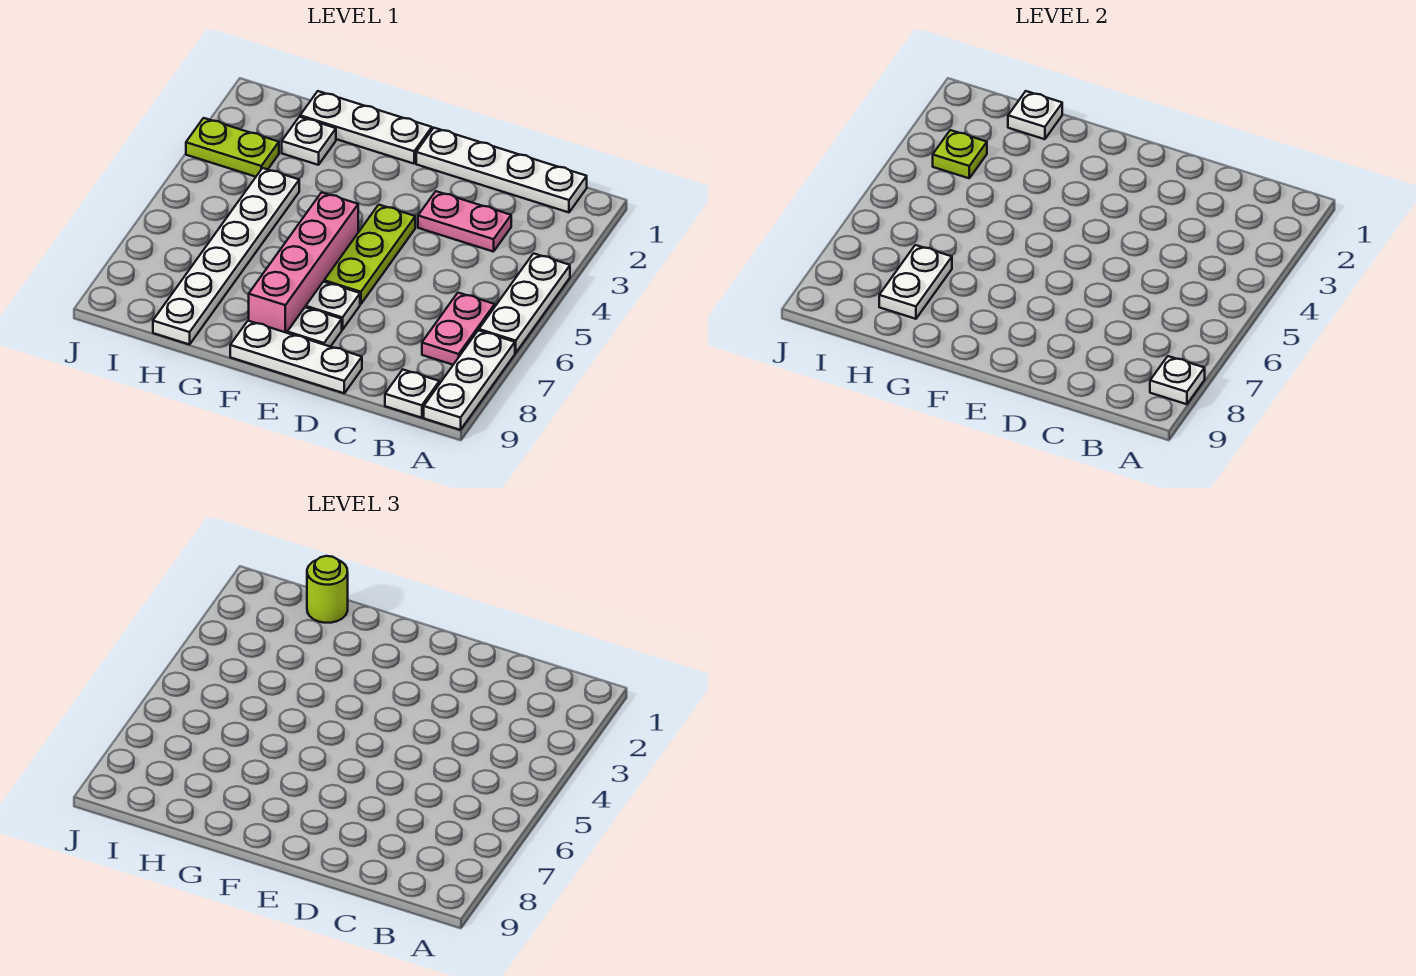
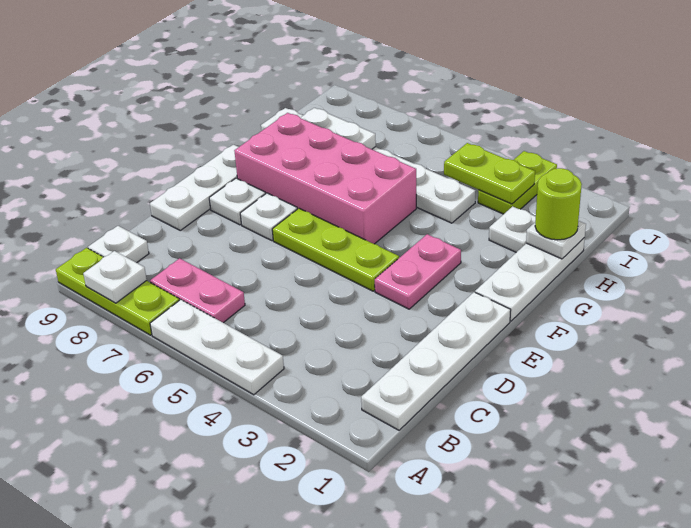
white 1x3 plate [424,330,515,430] -> lime 1x3 plate [56,248,179,335]
pink 1x2 plate [418,191,511,252] -> pink 1x2 plate moved to [375,234,461,309]
pink 1x4 brick [249,192,358,333] -> pink 2x4 brick [234,113,416,244]
lime 1x1 plate [933,130,987,178] -> lime 1x2 plate [444,143,535,204]

